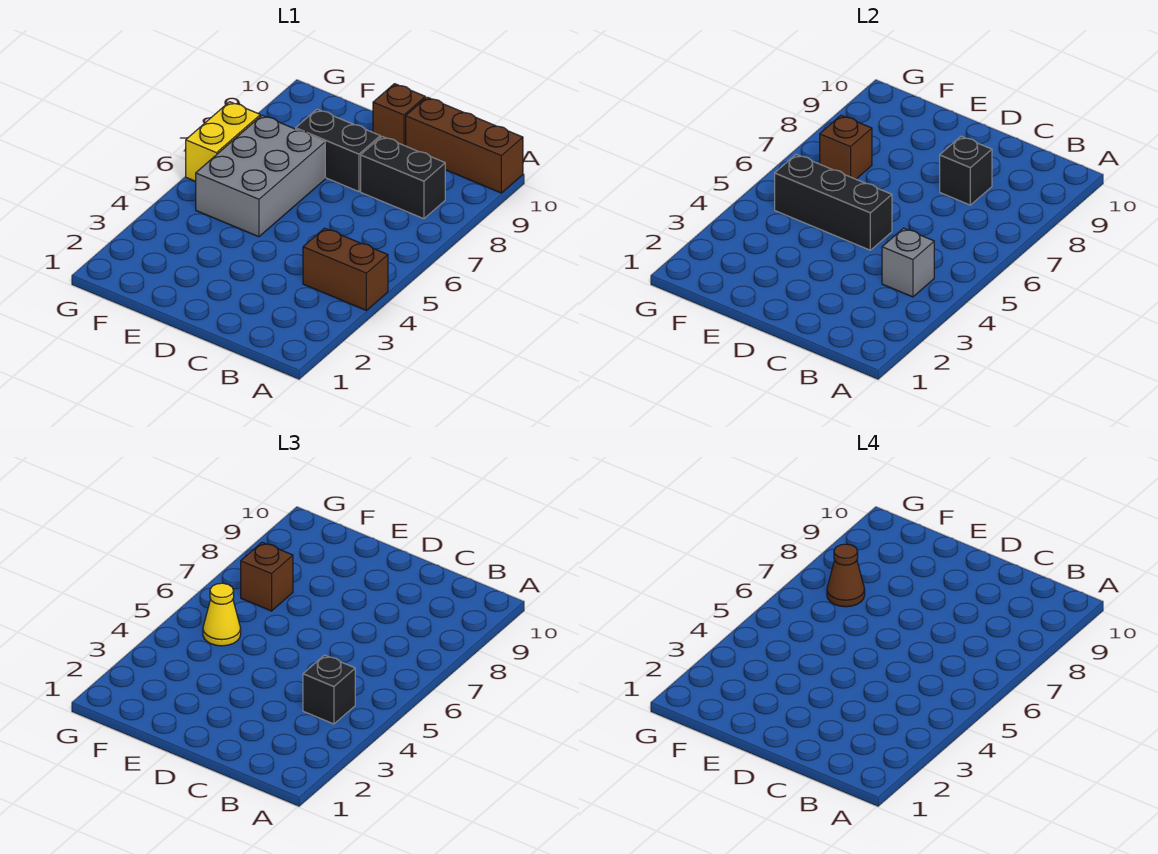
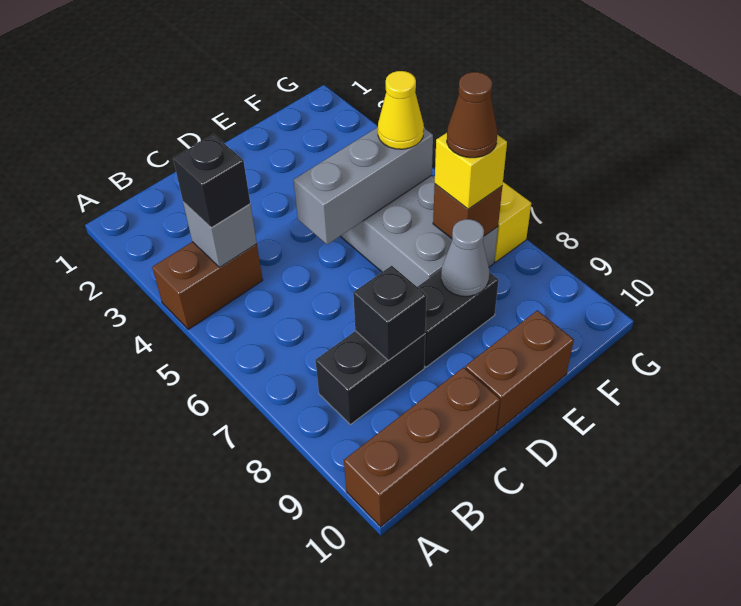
black 1x3 brick [775,155,892,250] -> grey 1x3 brick [294,127,433,245]
brown 1x1 brick [373,84,425,146] -> brown 1x2 brick [465,310,574,431]
none -> grey 1x1 cone [441,219,489,296]
brown 1x1 brick [241,542,293,611] -> yellow 1x1 brick [435,133,507,209]

